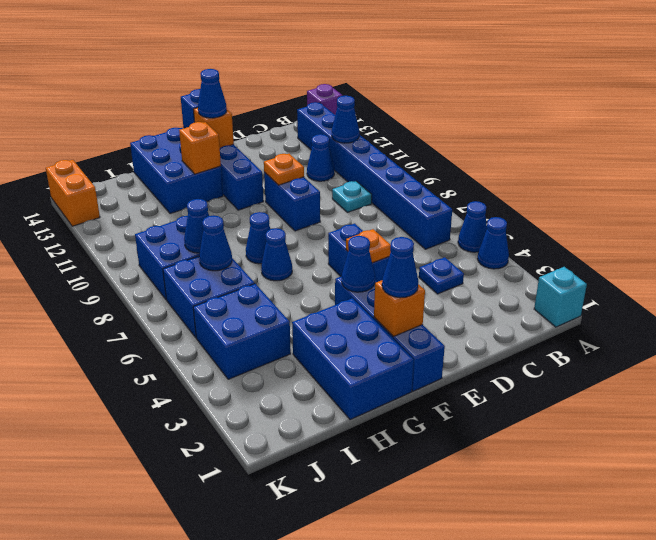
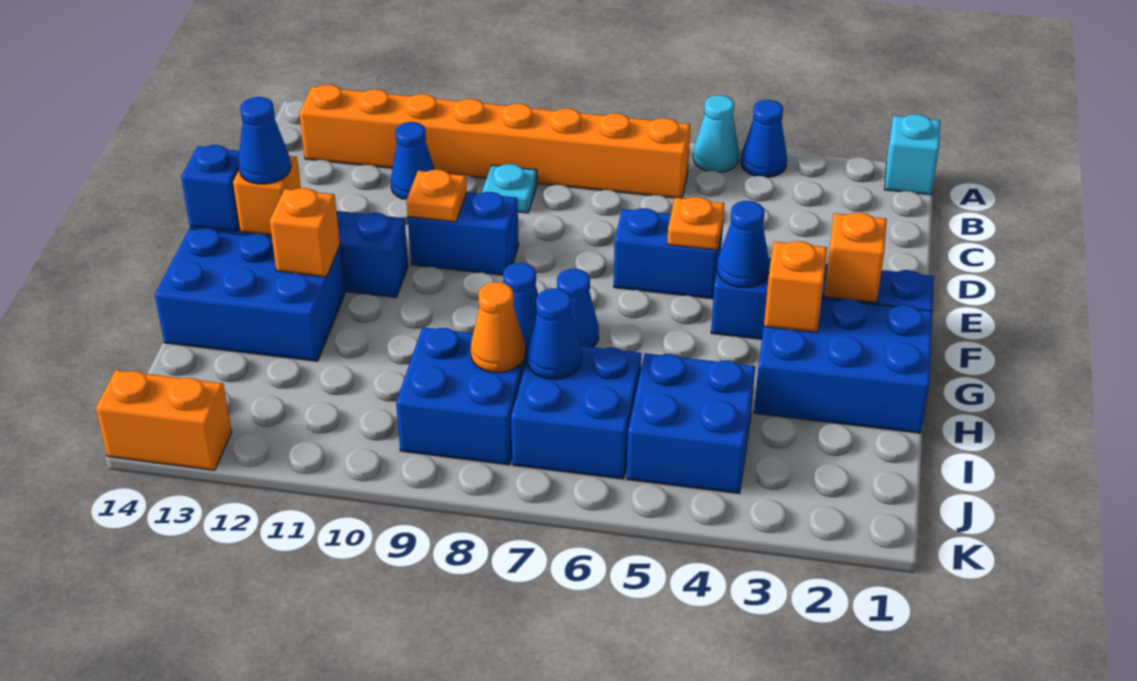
blue 1x1 cone [458,201,487,252] -> cyan 1x1 cone [693,95,739,172]
purple 1x1 brick [307,84,343,114] -> none
blue 1x8 brick [297,102,452,249] -> orange 1x8 brick [299,85,690,198]
blue 1x1 cone [332,96,359,143] -> none
blue 1x1 plate [419,257,464,294] -> none
blue 1x1 cone [382,237,418,298] -> none
none -> orange 1x1 brick [764,241,827,332]
blue 1x1 cone [184,199,209,253] -> orange 1x1 cone [471,282,525,372]

